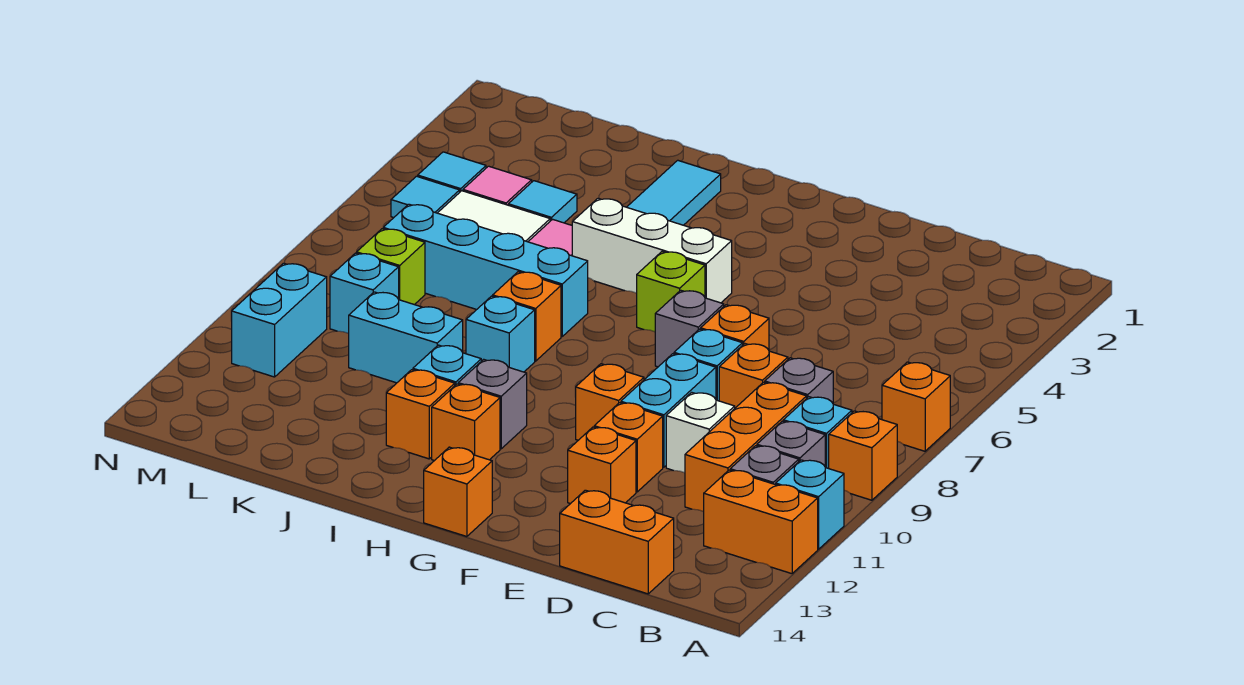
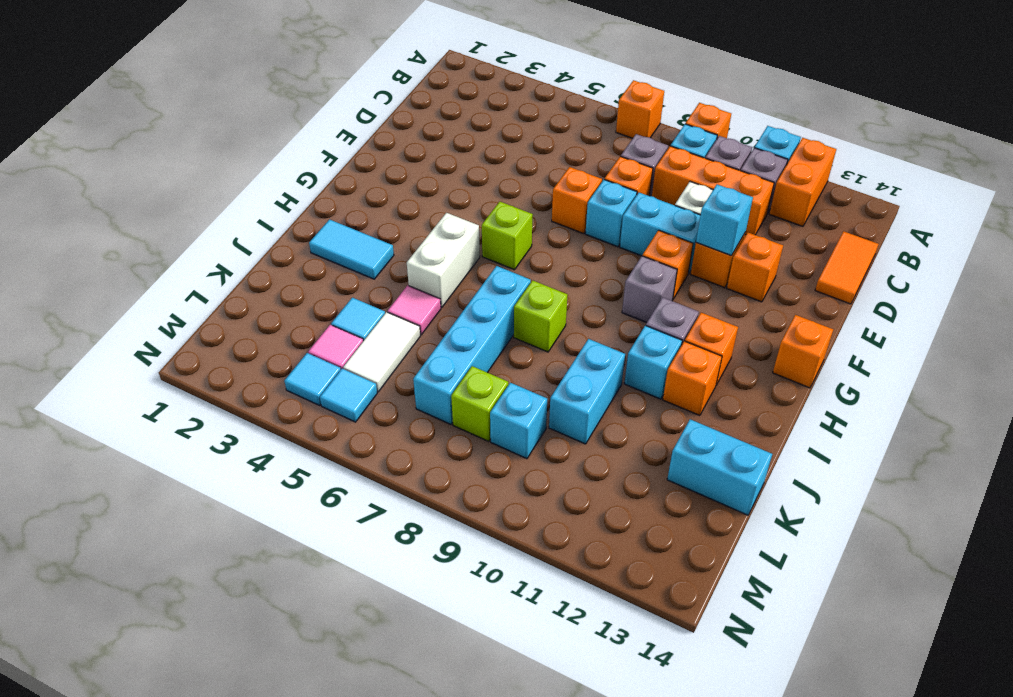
orange 1x2 brick [560,490,674,594] -> orange 1x2 tile [815,231,879,304]
grey 1x1 brick [655,290,724,367] -> grey 1x1 brick moved to [622,256,677,323]
white 1x3 brick [572,198,732,303] -> white 1x2 brick [407,213,480,308]
orange 1x1 brick [493,272,561,361] -> lime 1x1 brick [514,280,568,352]
cyan 1x1 brick [466,296,535,372] -> cyan 1x1 brick moved to [696,184,753,256]
cyan 1x2 brick [231,263,327,377] -> cyan 1x2 brick moved to [667,419,772,515]

